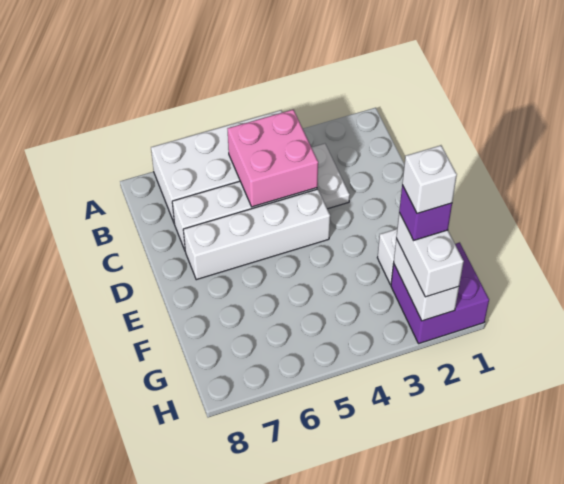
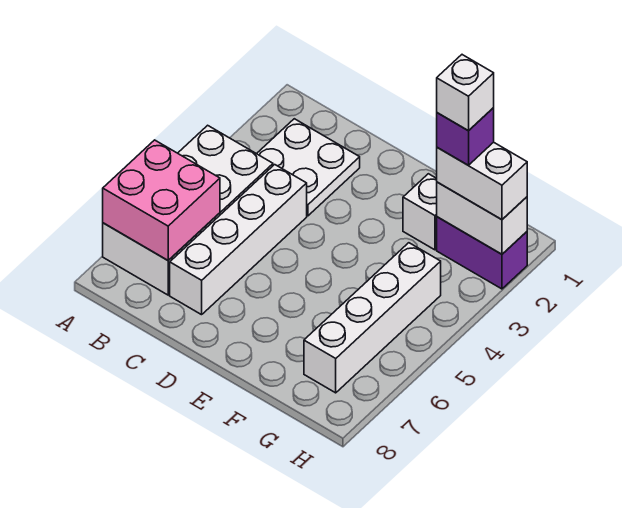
white 1x2 plate [312,144,350,209] -> white 2x2 plate [257,119,360,216]
pink 2x2 brick [228,110,318,207] -> pink 2x2 brick moved to [103,140,220,260]
white 1x4 brick [183,189,330,280] -> white 1x4 brick moved to [304,243,441,393]
purple 2x2 brick [391,242,489,344] -> purple 1x2 brick [437,217,527,289]

